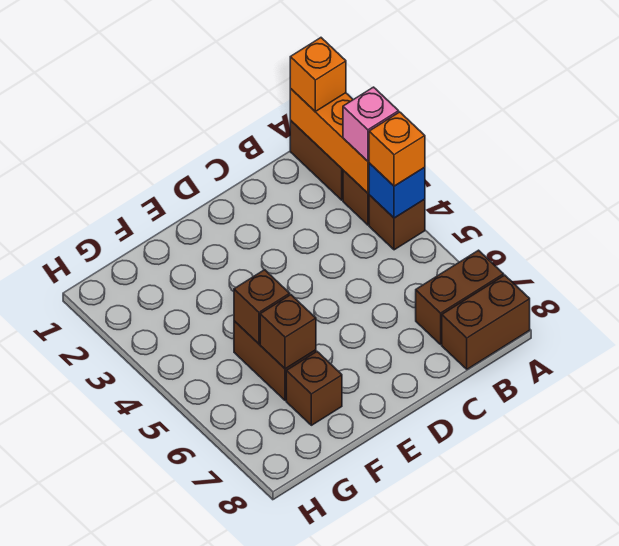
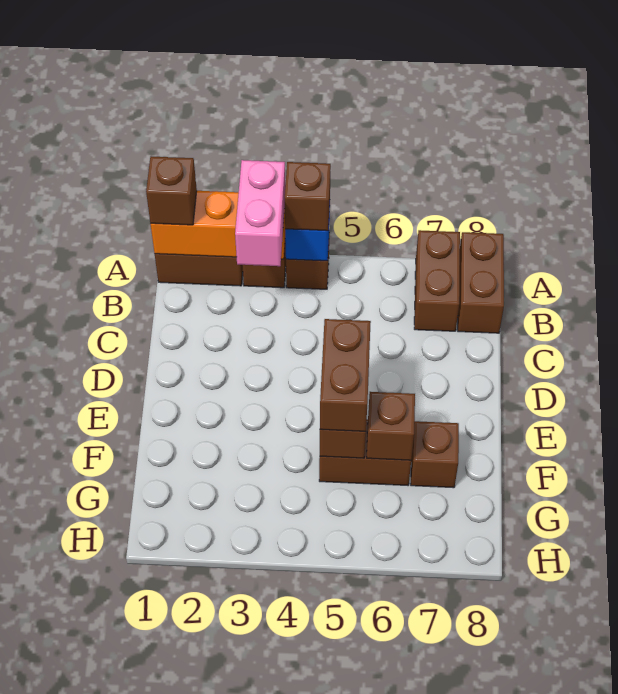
orange 1x1 brick [290,38,346,111] -> brown 1x1 brick [146,157,197,225]
pink 1x1 brick [343,87,399,161] -> pink 1x2 brick [235,160,285,266]
orange 1x1 brick [369,112,425,186] -> brown 1x1 brick [285,162,331,231]
none -> brown 1x2 brick [320,319,371,431]

